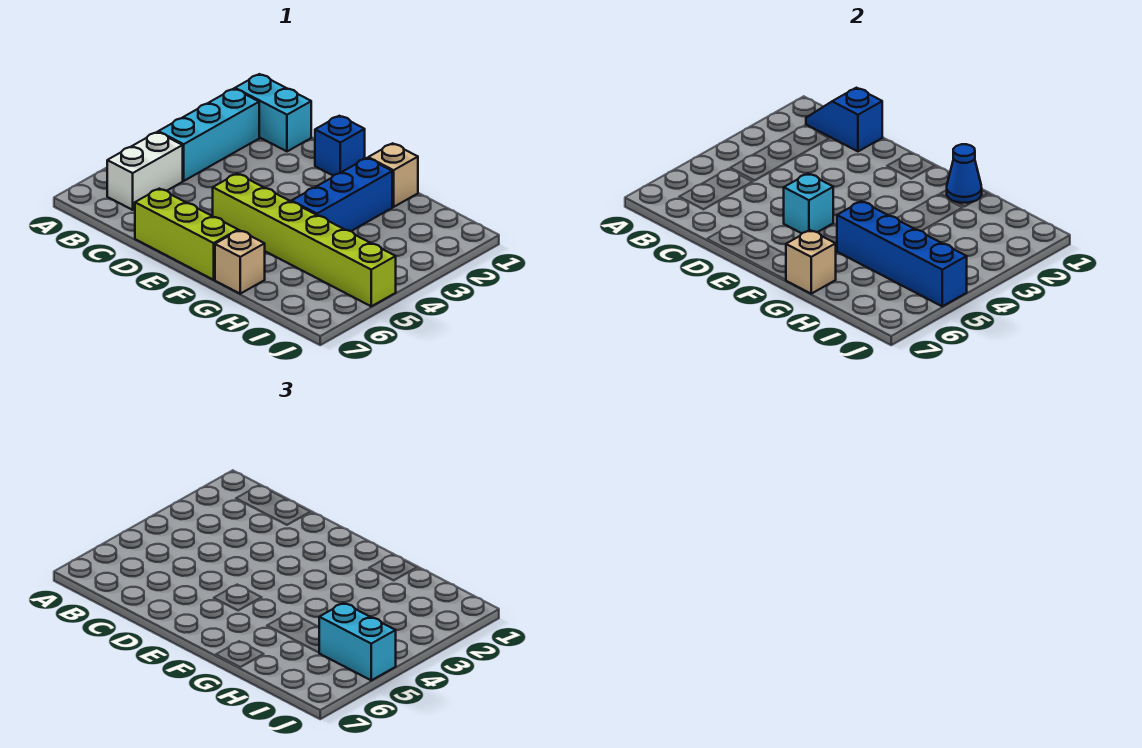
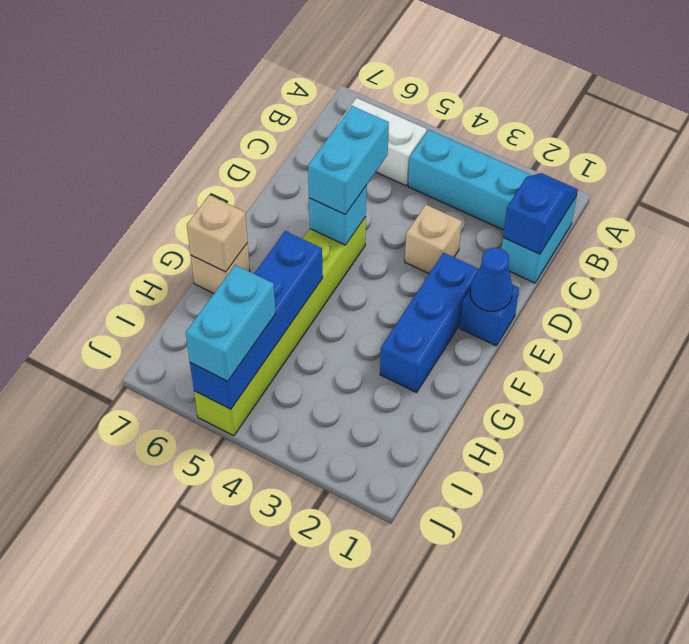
none -> cyan 1x2 brick [308,106,389,214]
lime 1x3 brick [135,189,238,280] -> none
tan 1x1 brick [368,143,418,207] -> tan 1x1 brick moved to [405,205,462,274]
blue 1x1 cone [947,144,982,203] -> blue 1x1 cone moved to [470,248,513,311]
blue 1x3 brick [292,158,392,231] -> blue 1x3 brick turned to [380,253,479,393]

